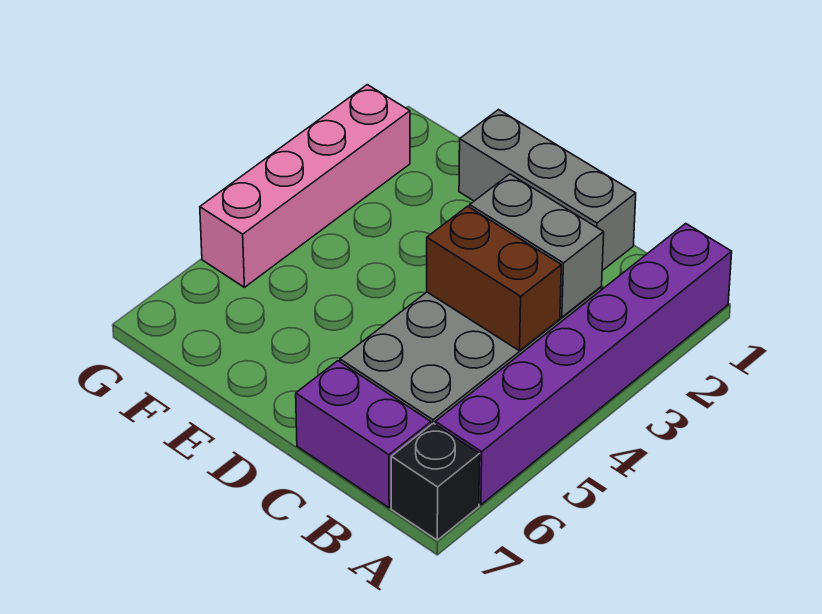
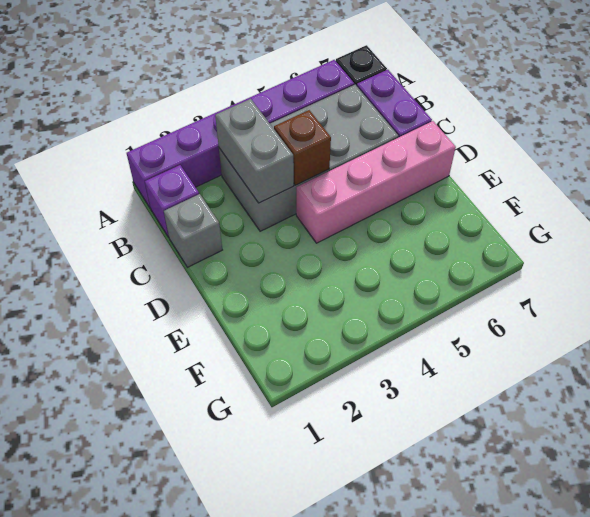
none -> purple 1x1 brick [145,165,199,237]
brown 1x2 brick [427,206,561,351] -> brown 1x1 brick [274,110,331,185]
grey 1x3 brick [459,110,636,271] -> grey 1x1 brick [164,194,222,267]
pink 1x4 brick [200,85,410,287] -> pink 1x4 brick moved to [296,121,456,243]

